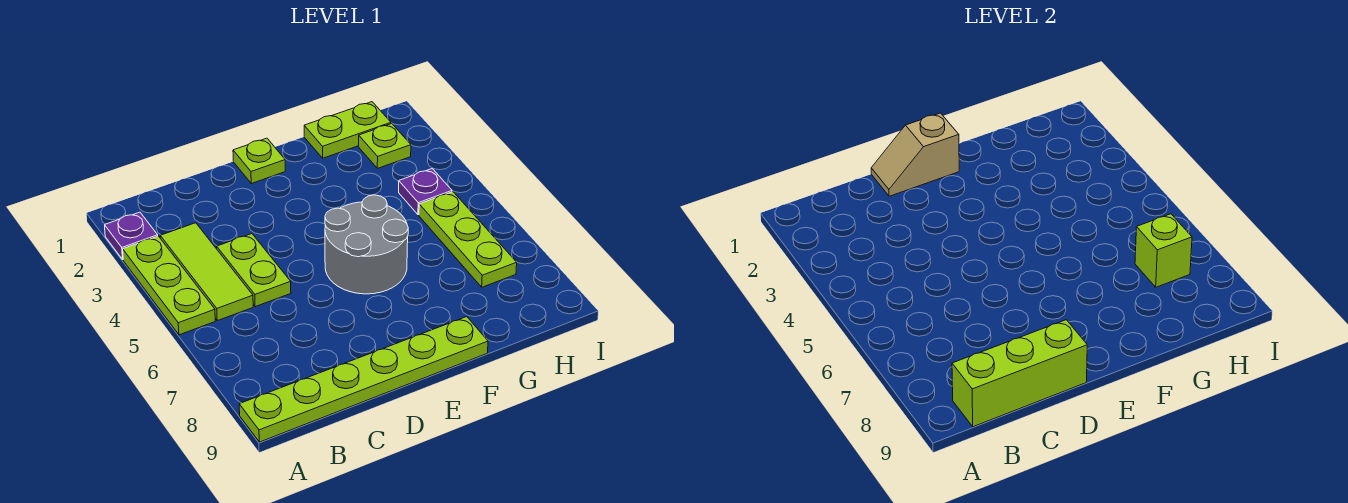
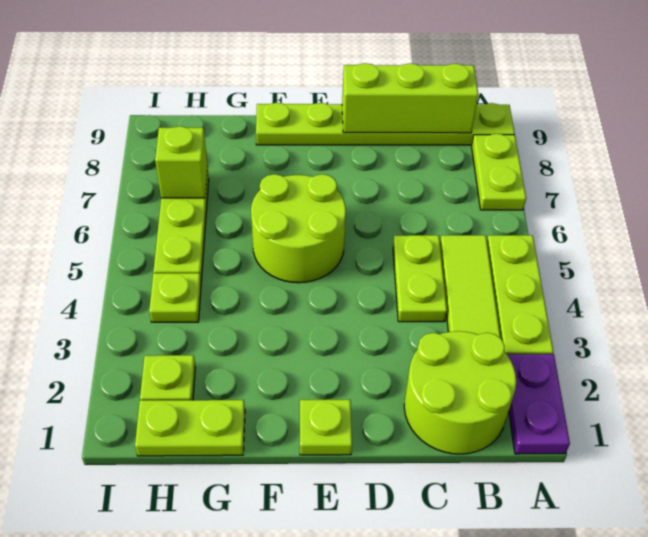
purple 1x1 plate [105,212,158,259] -> purple 1x2 plate [507,354,570,454]
none -> lime 1x2 plate [472,134,526,210]
none -> lime 2x2 round brick [404,331,516,454]
tan 1x2 slope [871,113,959,196] -> none
grey 2x2 round brick [325,195,408,294] -> lime 2x2 round brick [251,174,346,283]
purple 1x1 plate [399,169,452,215] -> lime 1x1 plate [149,273,201,322]

